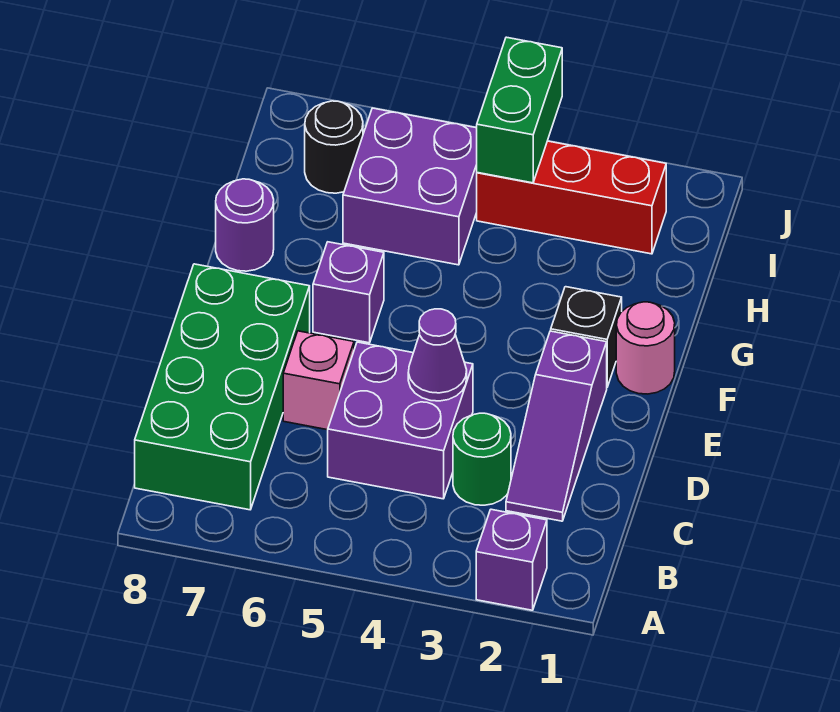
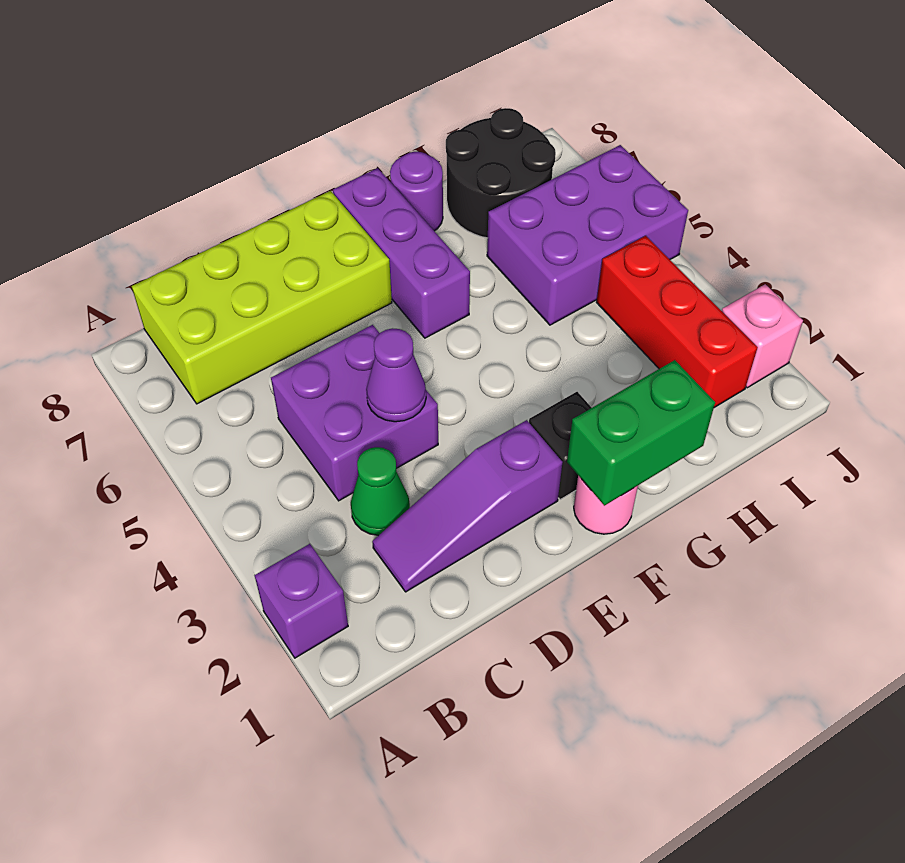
green 2x4 brick [135,264,310,510] -> lime 2x4 brick [132,191,392,404]
green 1x1 round brick [453,413,511,505] -> green 1x1 cone [351,447,410,536]
pink 1x1 brick [283,331,354,430] -> pink 1x1 brick moved to [722,284,803,388]
purple 1x1 brick [313,242,384,343] -> purple 1x3 brick [333,168,470,338]
purple 2x2 brick [343,108,477,265] -> purple 2x3 brick [487,145,688,325]
green 1x2 brick [476,37,562,183] -> green 1x2 brick moved to [567,360,715,506]
black 1x1 round brick [305,101,363,193] -> black 2x2 round brick [446,108,556,238]

